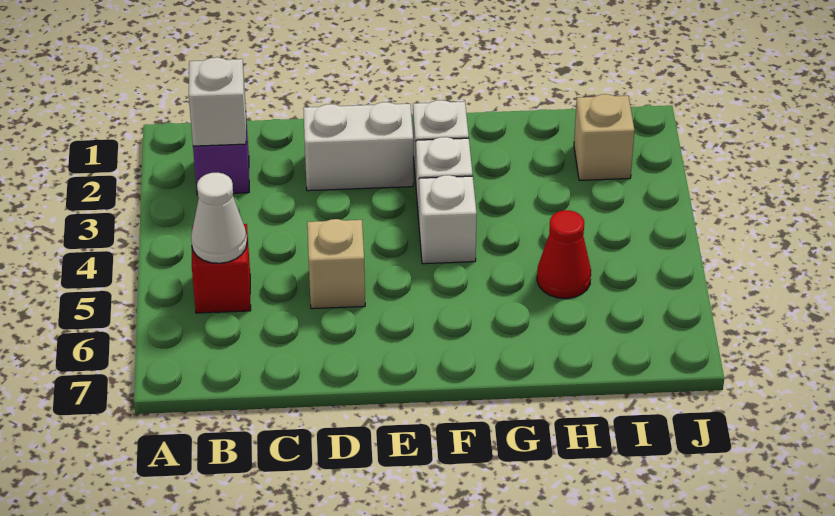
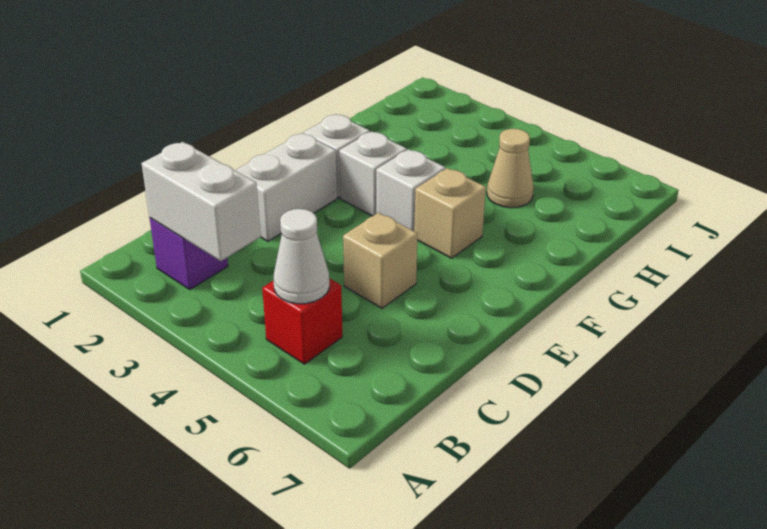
white 1x1 brick [189,57,246,146] -> white 1x2 brick [141,142,260,261]
red 1x1 cone [537,210,591,299] -> tan 1x1 cone [487,129,534,208]
tan 1x1 brick [574,94,635,180] -> tan 1x1 brick moved to [414,168,486,258]

